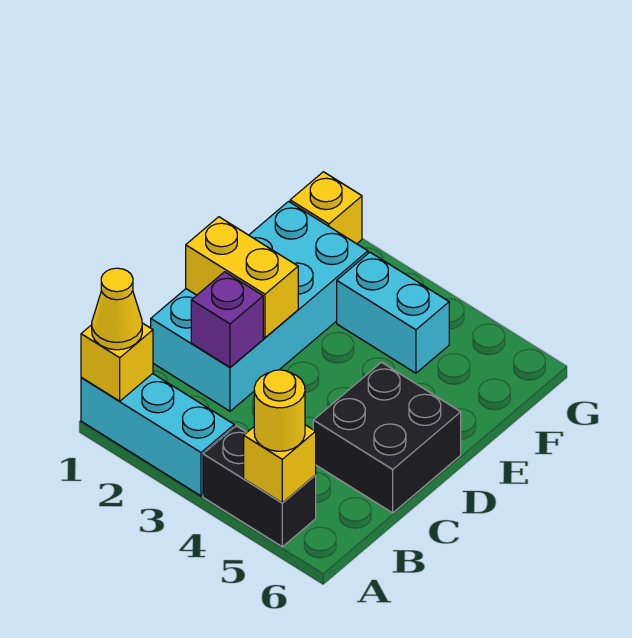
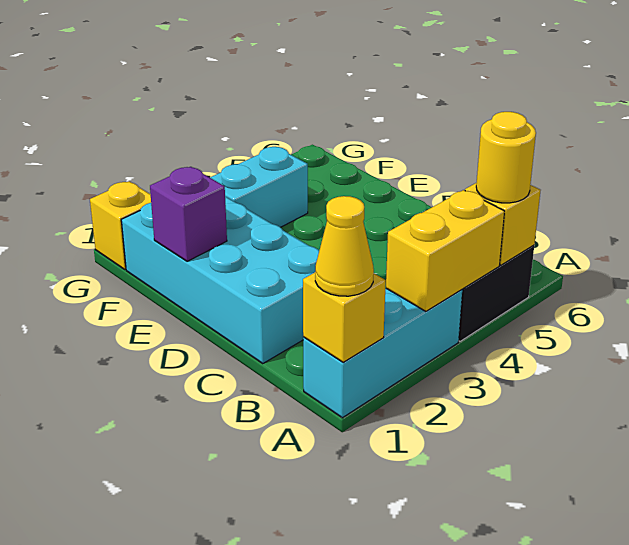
purple 1x1 brick [191,272,263,367] -> purple 1x1 brick moved to [150,167,227,261]
black 2x2 brick [313,362,461,513] -> none
yellow 1x2 brick [186,217,298,338] -> yellow 1x2 brick moved to [386,190,505,311]

